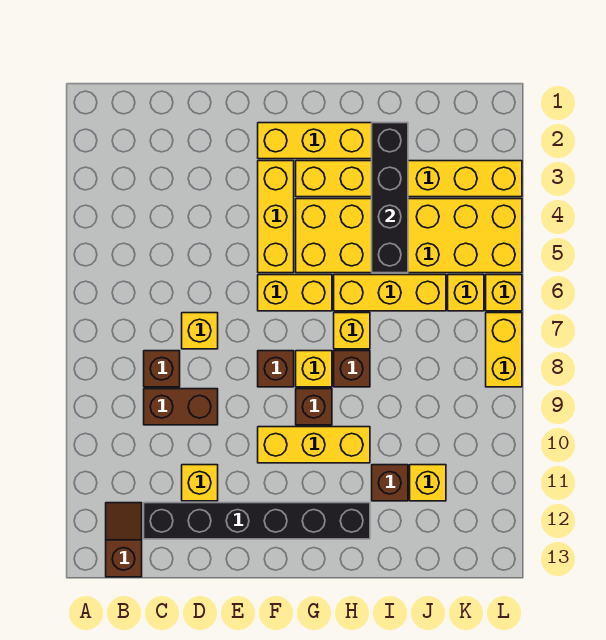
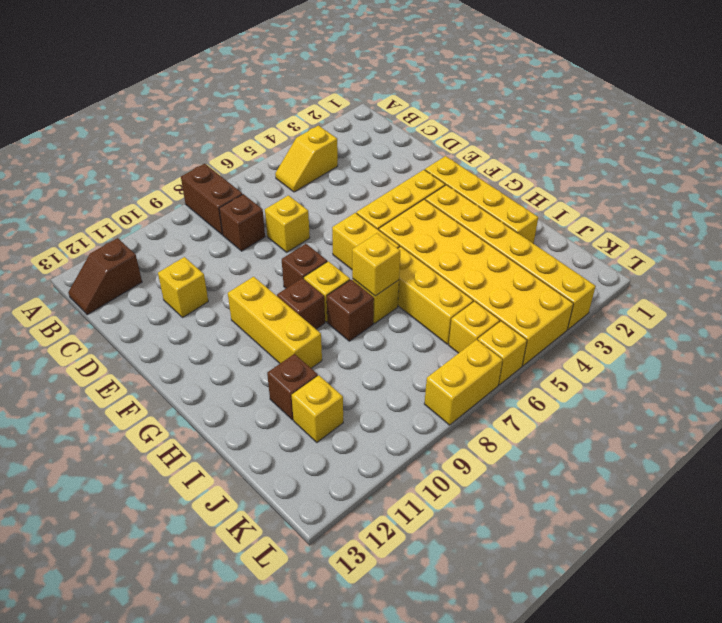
none -> yellow 1x2 slope [275,126,338,192]
brown 1x2 slope [106,503,142,577] -> brown 1x2 slope turned to [68,238,142,315]
brown 1x2 brick [144,389,218,425] -> brown 1x2 brick moved to [181,164,243,235]
black 1x6 brick [144,503,370,539] -> none
none -> yellow 1x1 brick [352,233,400,296]
black 1x4 brick [372,123,408,273] -> none

